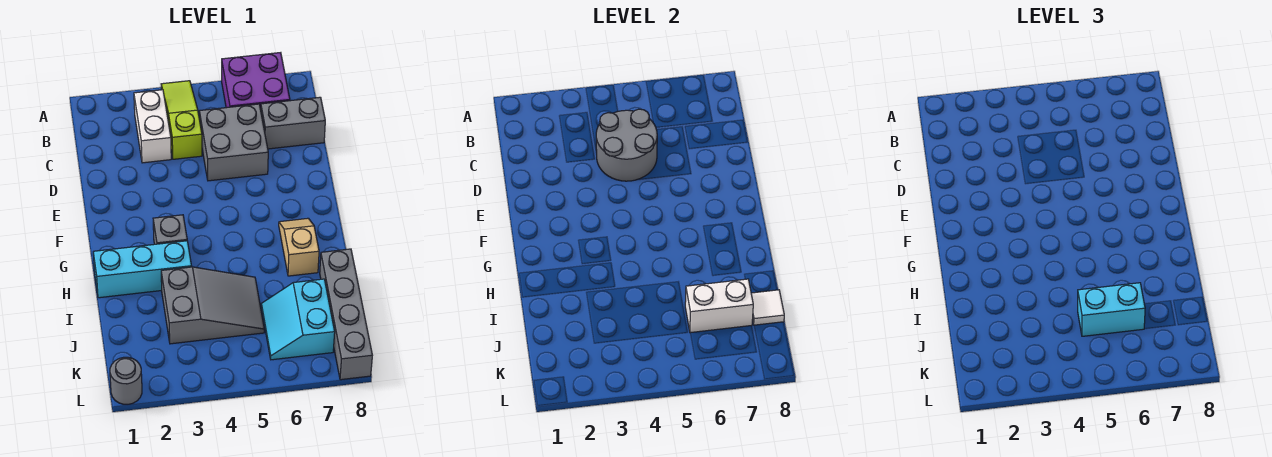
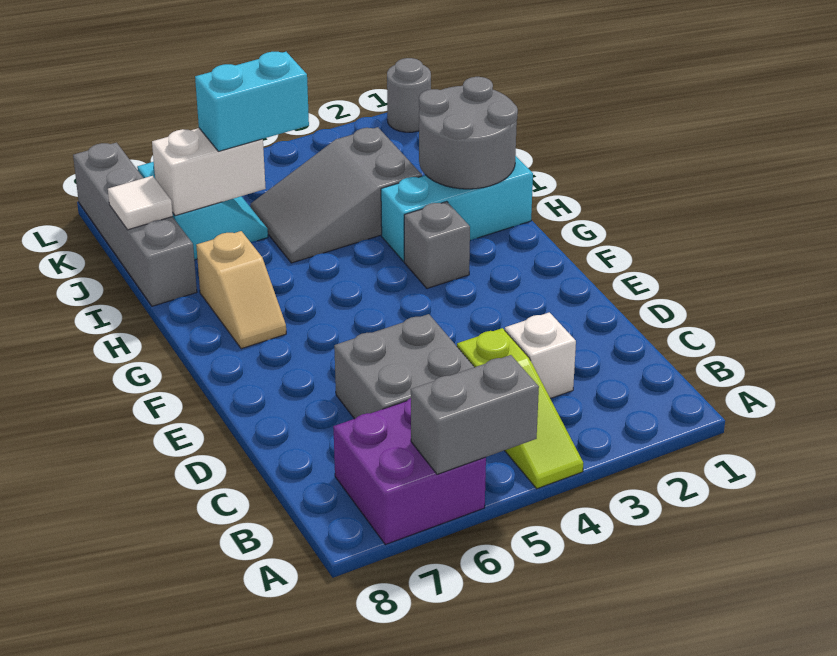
white 1x2 brick [134,90,171,163] -> white 1x1 brick [505,312,576,398]
grey 2x2 round brick [596,109,657,181] -> grey 2x2 round brick moved to [419,77,518,189]
grey 1x2 brick [261,97,325,149] -> grey 1x2 brick moved to [411,355,539,474]

